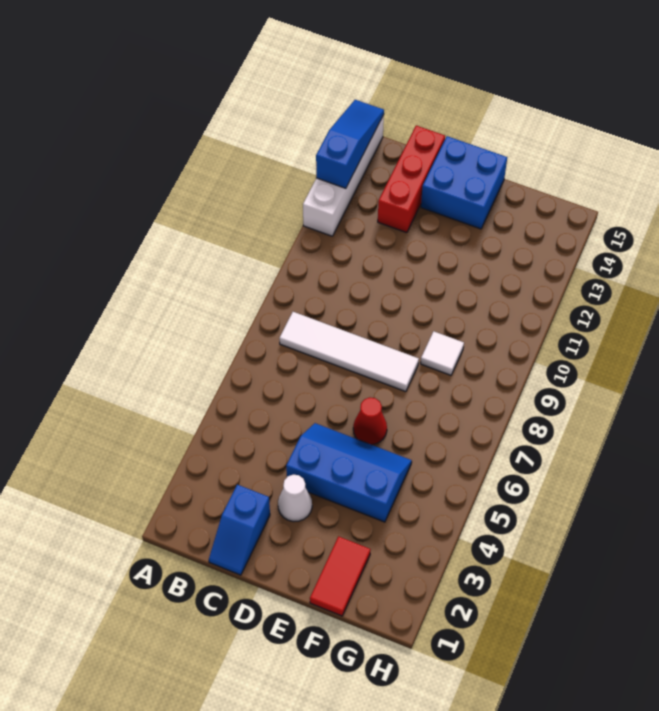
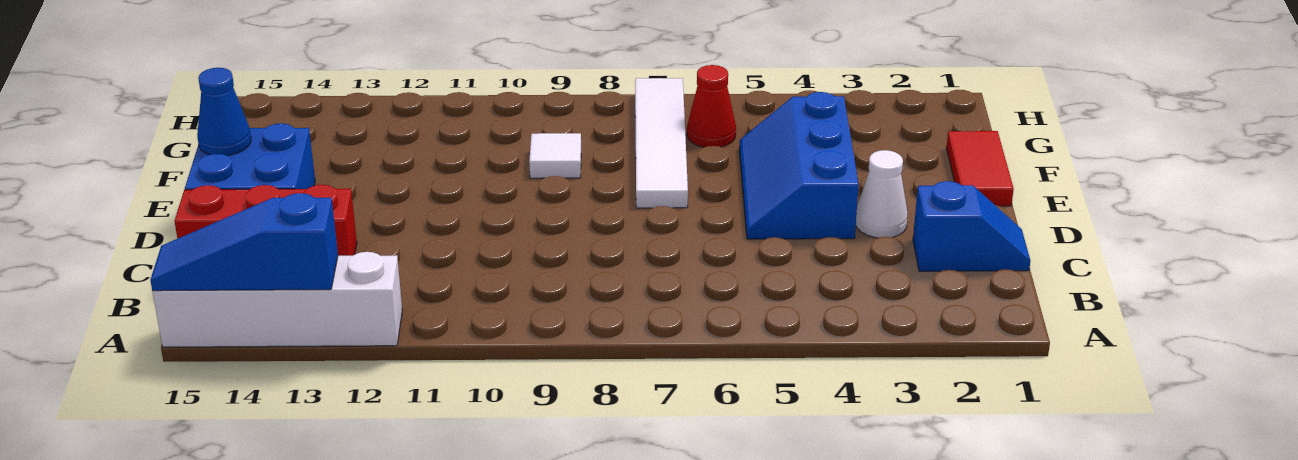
white 1x4 tile [279,312,419,392] -> white 1x4 tile moved to [635,78,688,208]
red 1x1 cone [353,397,387,445] -> red 1x1 cone moved to [687,65,736,147]
none -> blue 1x1 cone [197,68,251,156]
red 1x2 tile [310,536,371,616] -> red 1x2 tile turned to [947,131,1014,206]

